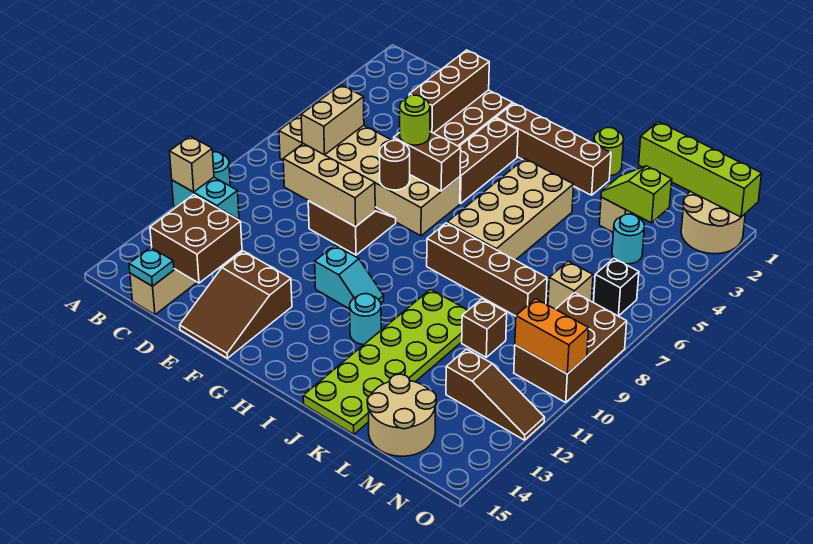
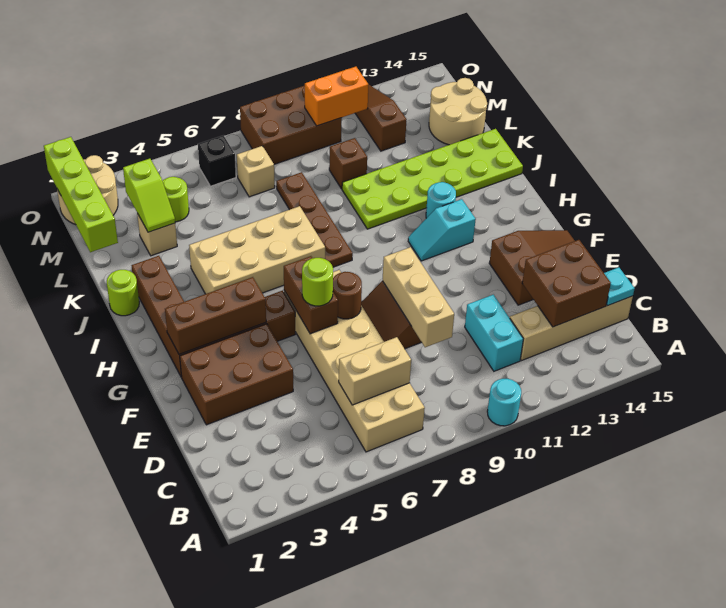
cyan 1x2 brick [172,177,239,219] -> cyan 1x2 brick moved to [465,295,523,371]
tan 1x1 brick [170,136,214,192] -> none
brown 1x3 brick [409,50,489,133] -> brown 1x3 brick moved to [165,277,266,354]
cyan 1x2 slope [315,245,384,309] -> cyan 1x2 slope turned to [408,199,476,261]
brown 1x4 brick [427,223,547,316] -> brown 1x4 plate [276,172,353,267]
cyan 1x1 round brick [612,214,645,264] -> lime 1x1 round brick [163,177,189,222]
orange 1x2 brick [515,299,589,374] -> orange 1x2 brick turned to [304,67,368,126]

